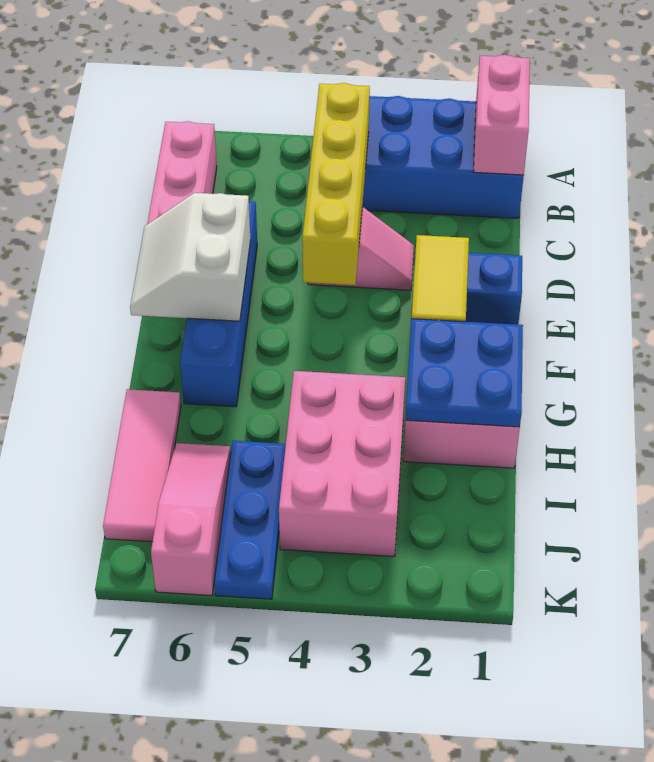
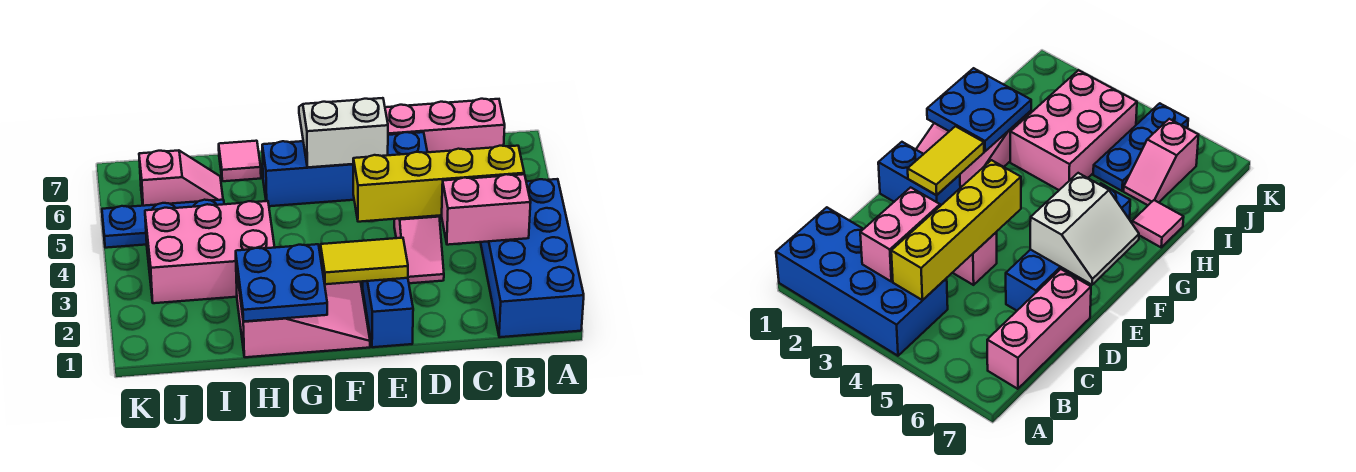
pink 1x2 brick [474,55,530,175] -> pink 1x2 brick moved to [442,174,531,245]
pink 1x3 tile [103,389,181,542] -> pink 1x1 tile [219,141,261,181]
pink 1x3 slope [151,443,231,596] -> pink 1x2 slope [139,150,223,206]

